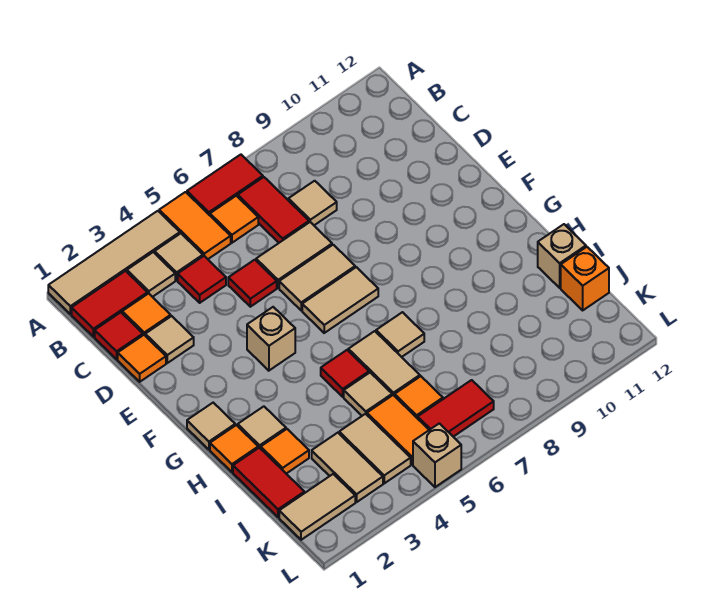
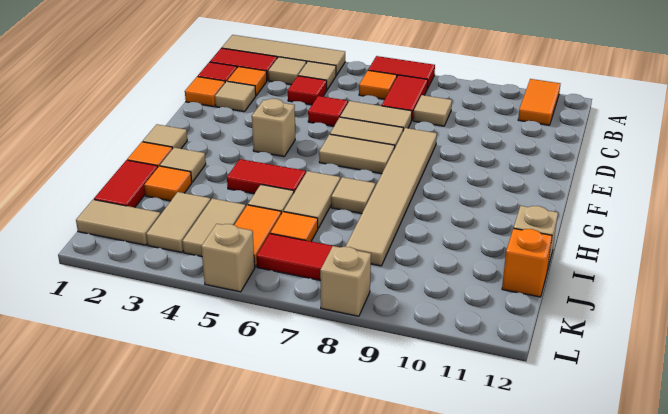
orange 1x2 tile [159,192,231,259] -> orange 1x2 tile moved to [518,79,560,125]
none -> tan 1x6 tile [346,128,437,266]
red 1x1 tile [321,350,369,397] -> red 1x2 tile [227,159,306,194]
none -> tan 1x1 brick [320,246,371,316]

